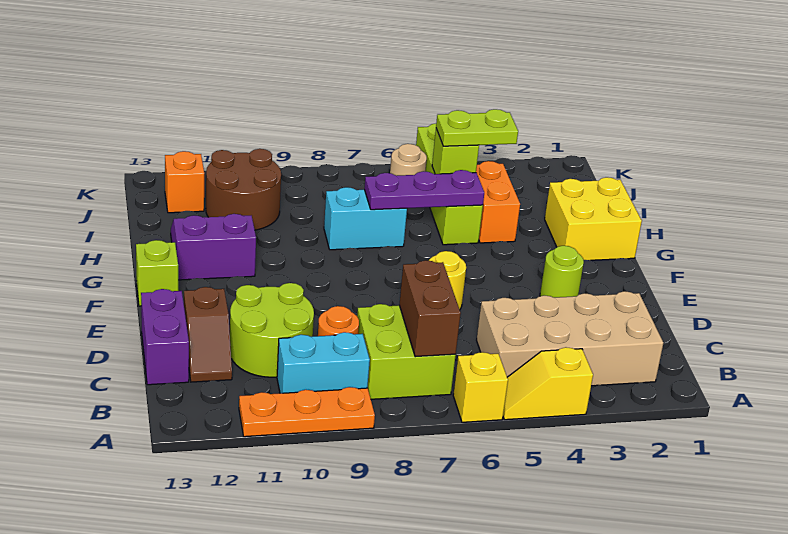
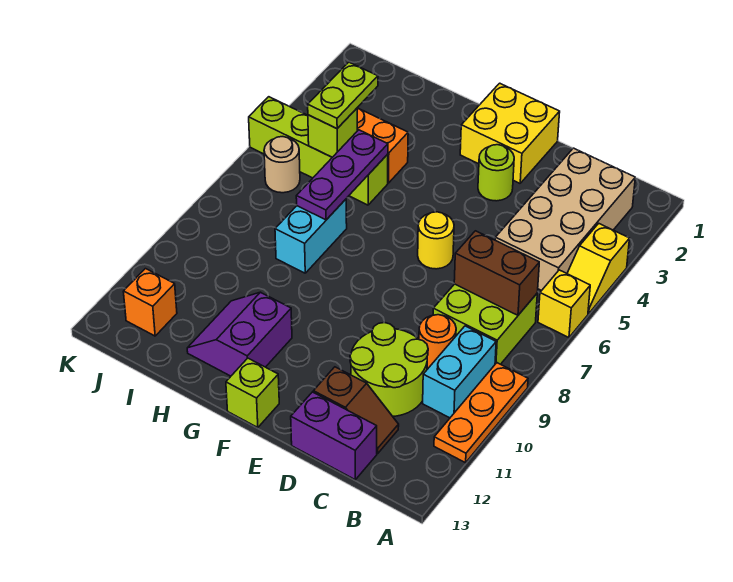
yellow 2x2 brick [545,177,642,260] -> yellow 2x2 brick moved to [460,83,560,183]
brown 2x2 round brick [206,149,281,230] -> none

